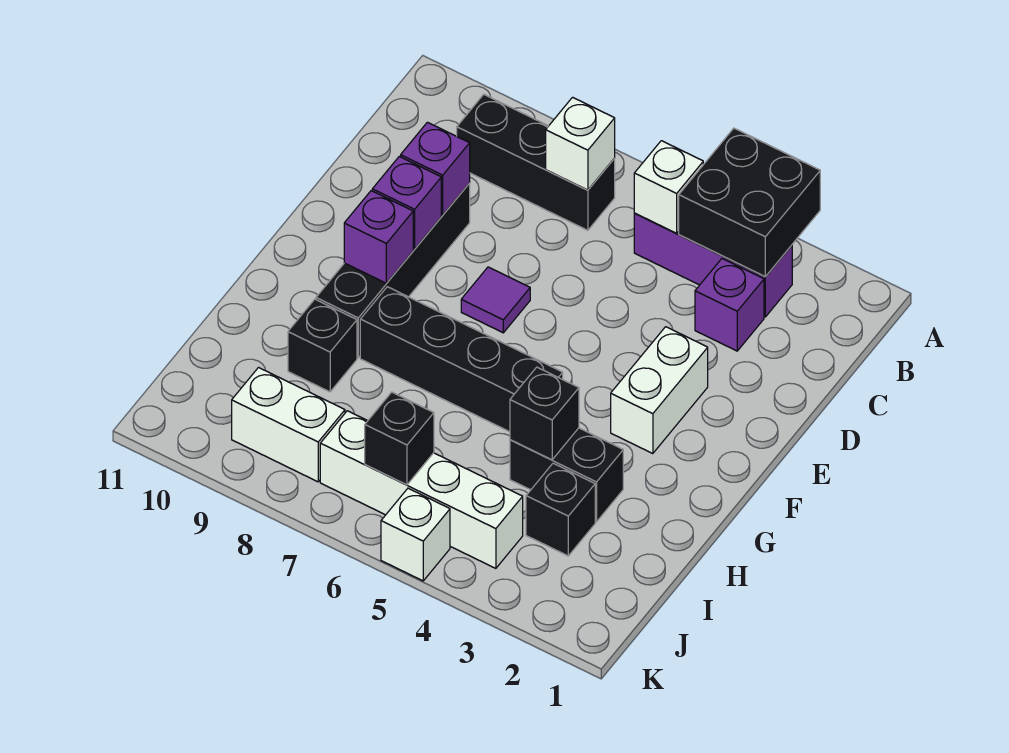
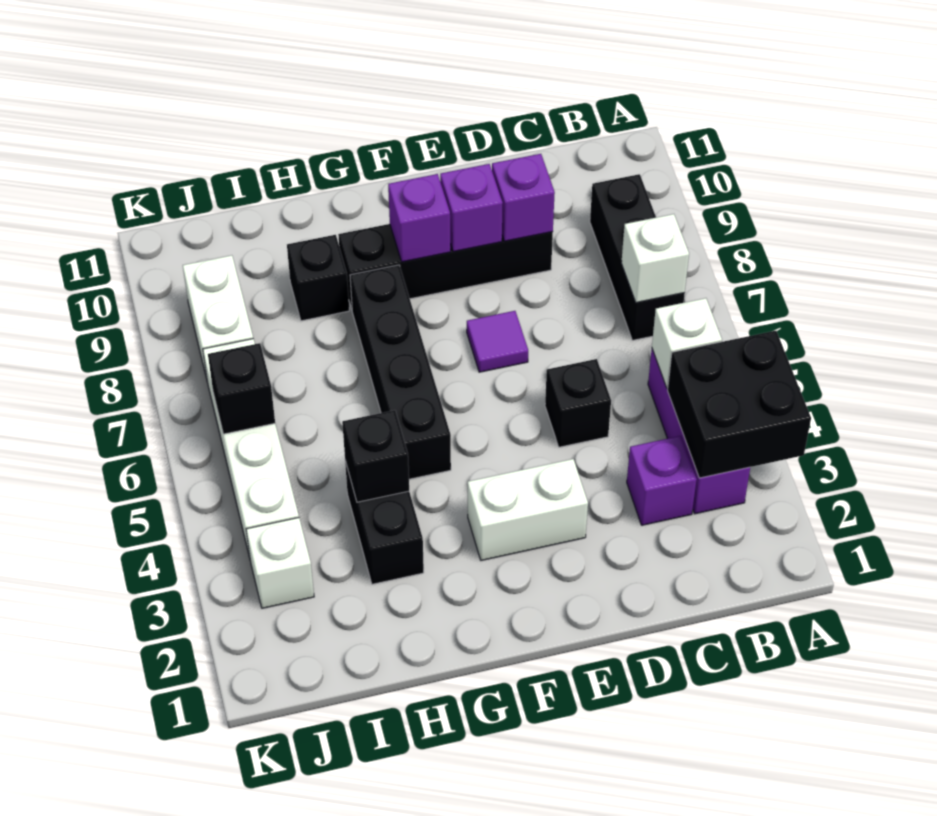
black 1x1 brick [526,463,595,556] -> black 1x1 brick moved to [545,359,611,447]
white 1x1 brick [381,488,450,581] -> white 1x1 brick moved to [246,518,314,608]

